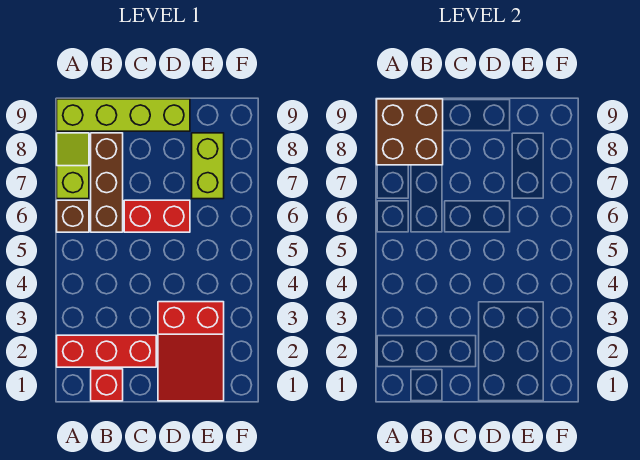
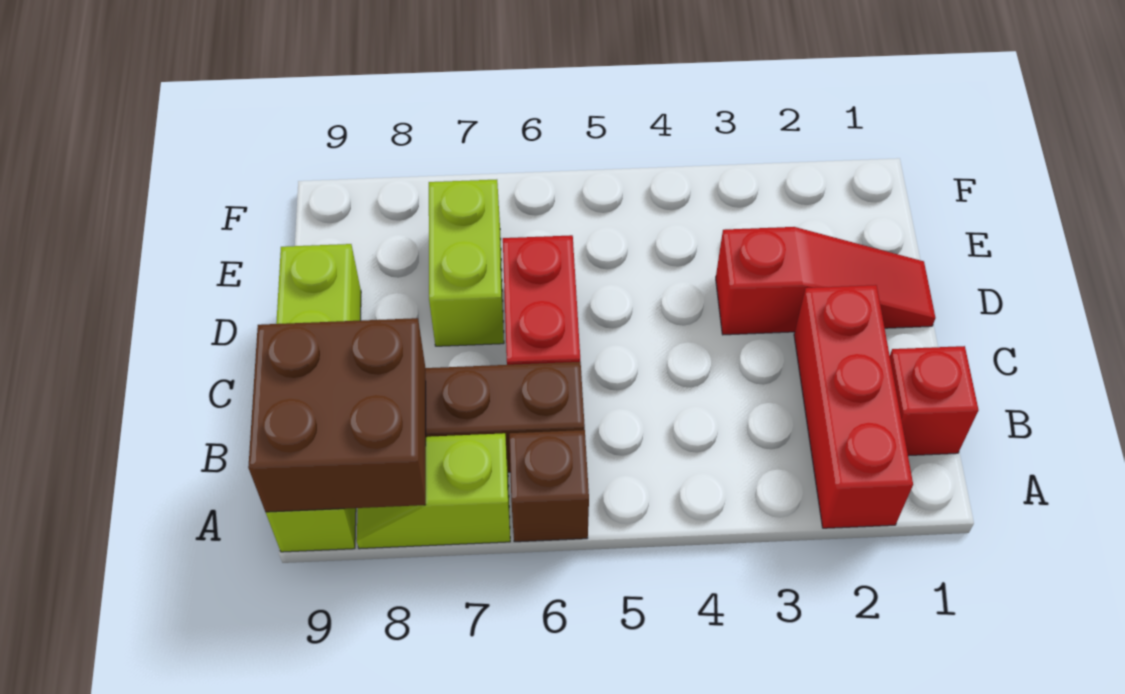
red 2x3 slope [158,302,224,401] -> red 1x3 slope [716,227,936,335]
lime 1x2 brick [192,133,224,199] -> lime 1x2 brick turned to [429,180,504,346]

